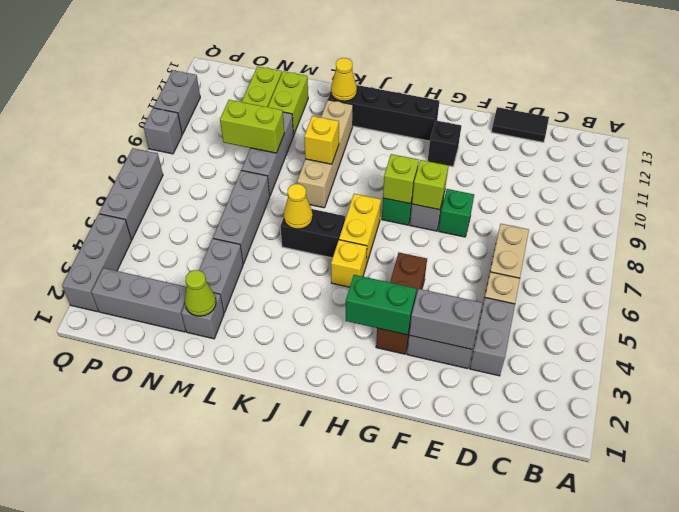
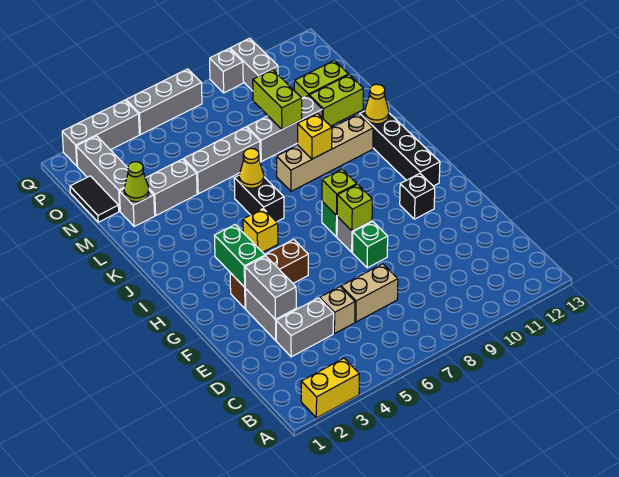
black 1x2 tile [492,107,549,142] -> black 1x2 tile moved to [70,176,119,222]
yellow 1x2 brick [339,194,381,265] -> yellow 1x2 brick moved to [301,358,359,418]
grey 1x2 brick [154,70,200,134] -> grey 1x2 brick turned to [230,38,278,91]

